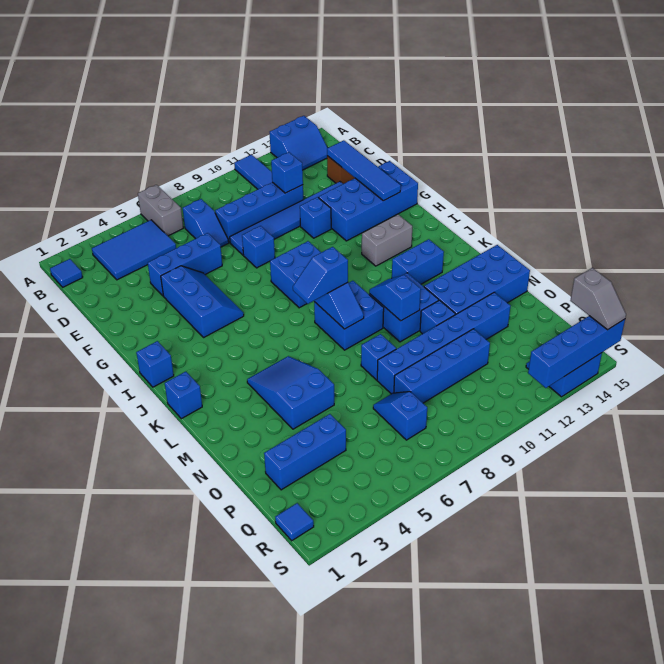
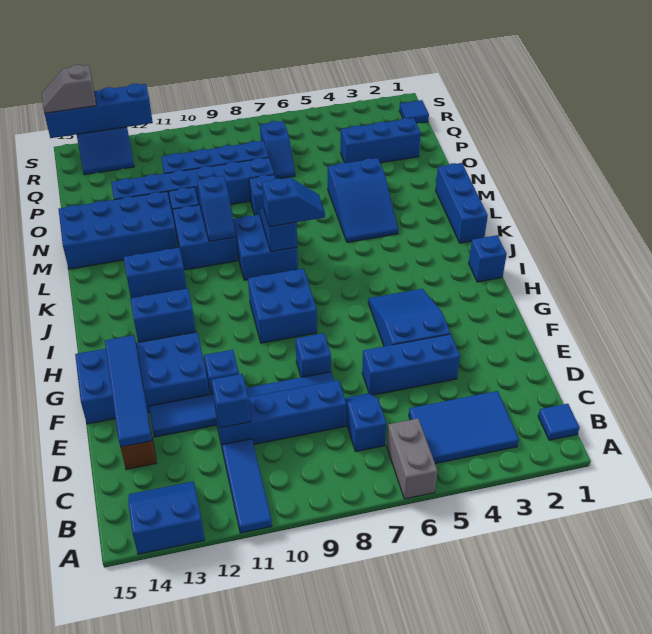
blue 2x3 slope [161,266,244,337] -> blue 2x3 slope turned to [368,289,451,346]
grey 1x2 brick [362,214,412,266] -> blue 1x2 brick [130,289,196,342]
blue 1x1 brick [165,372,202,419] -> blue 1x3 brick [436,163,488,243]
grey 1x2 slope [570,268,626,330] -> grey 1x2 slope turned to [42,65,96,113]

